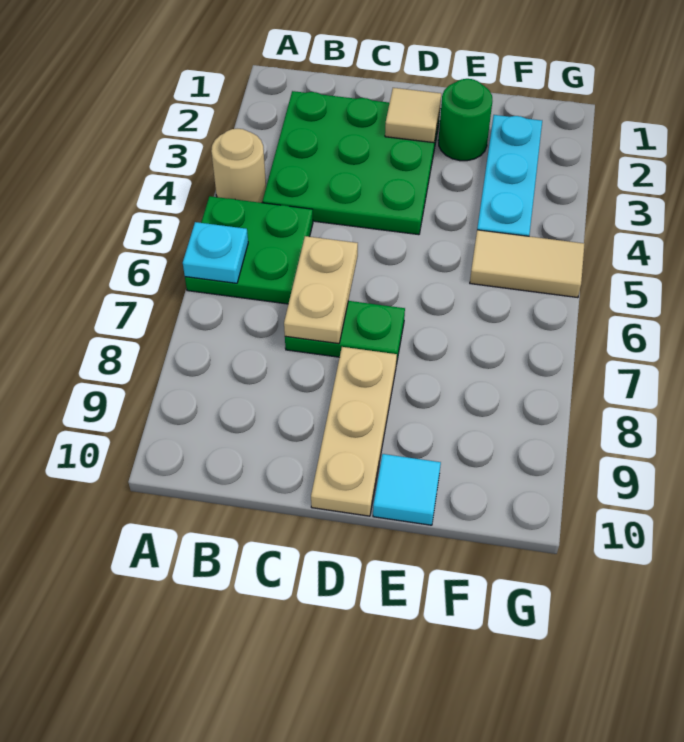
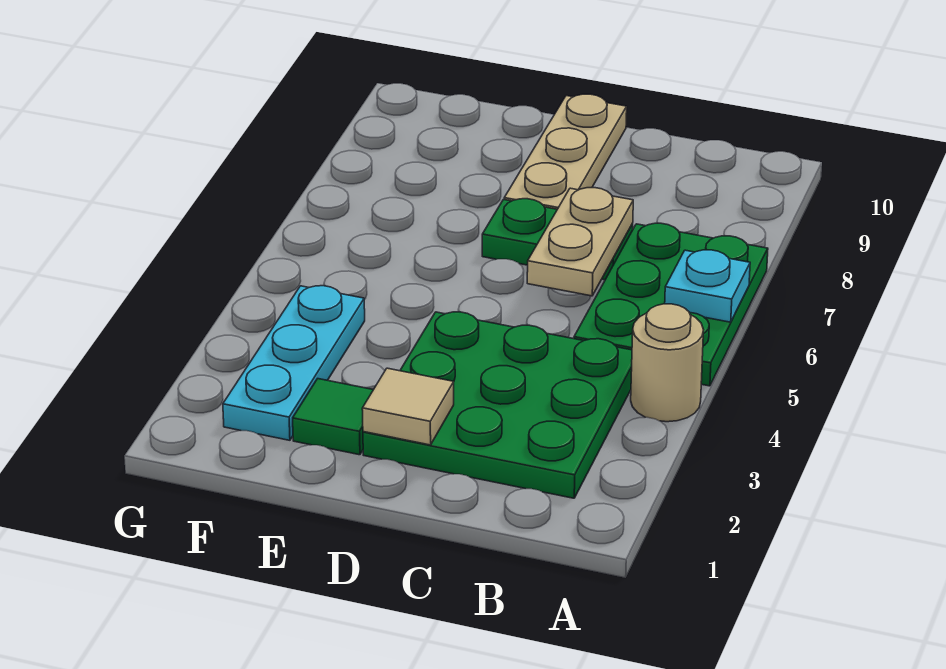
green 2x2 plate [185,196,313,304] -> green 2x3 plate [574,223,768,386]
green 1x1 round brick [438,79,492,161] -> green 1x1 tile [293,379,373,455]
cyan 1x1 tile [373,454,441,525] -> none
tan 1x2 tile [470,230,584,298] -> none

